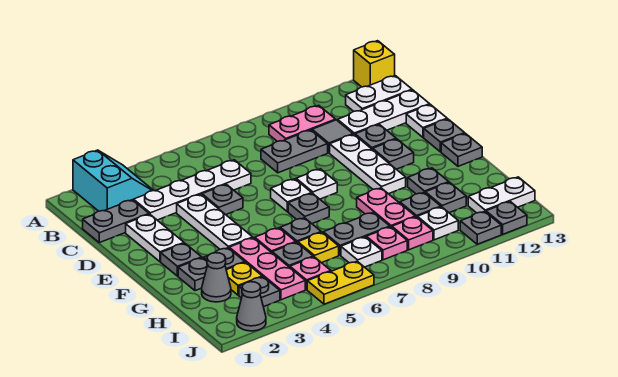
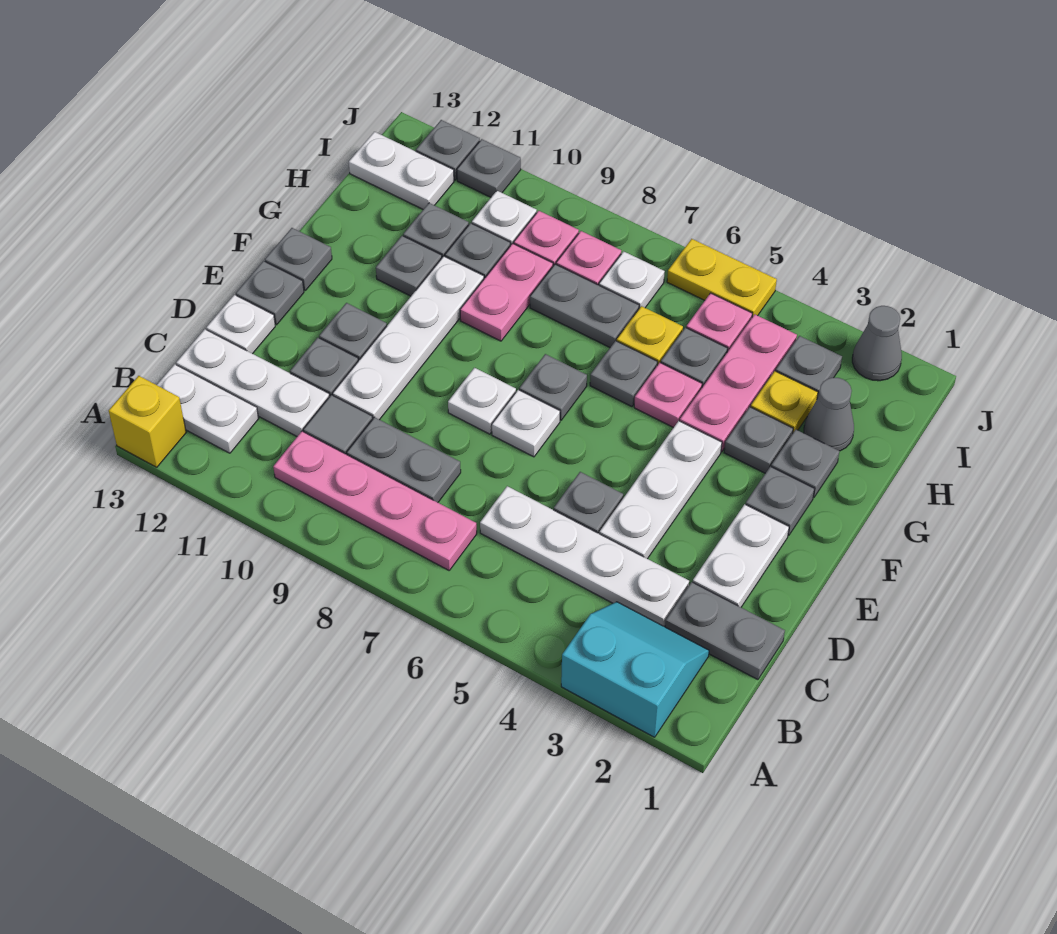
cyan 2x2 slope [73,150,154,211] -> cyan 2x2 slope turned to [561,602,709,737]
pink 1x2 plate [269,105,336,141] -> pink 1x4 plate [273,431,477,570]
white 1x3 plate [330,135,406,194] -> white 1x4 plate [333,256,484,420]

